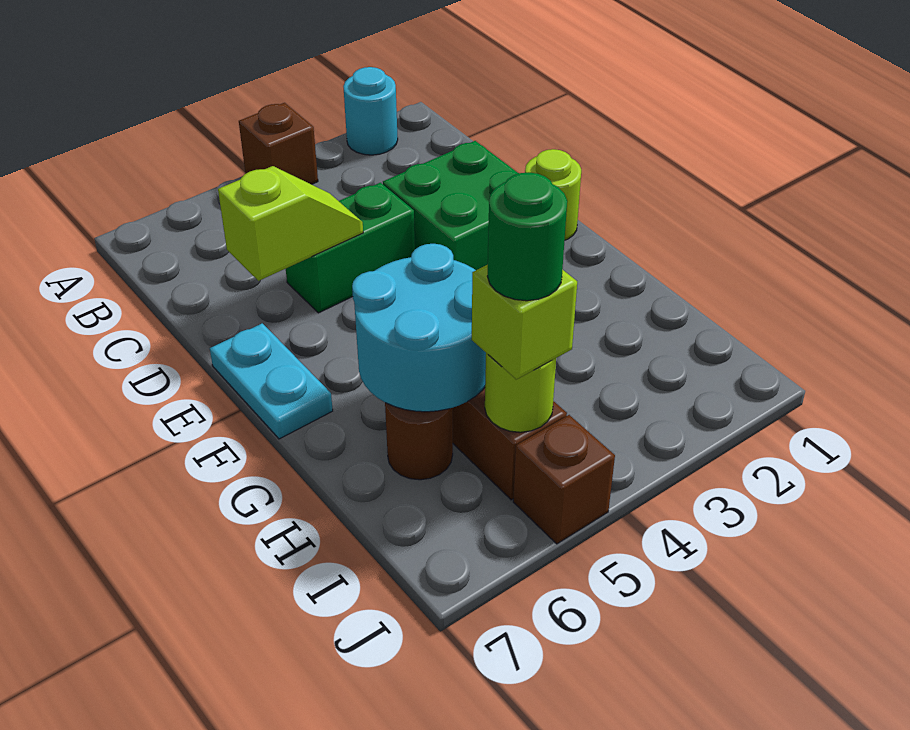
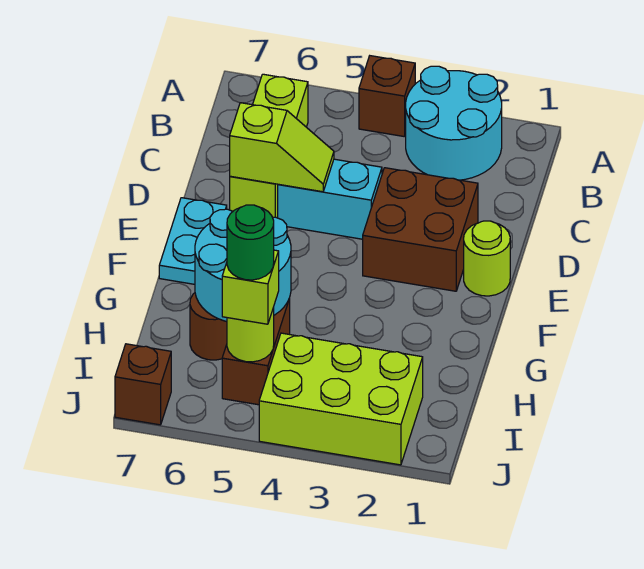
cyan 1x1 round brick [343,67,398,155] -> cyan 2x2 round brick [406,66,502,180]
none -> lime 1x3 brick [230,74,308,218]
green 2x2 brick [383,141,519,270] -> brown 2x2 brick [363,168,478,291]
green 1x2 brick [286,183,415,313] -> cyan 1x2 brick [278,159,382,239]
none -> lime 2x3 brick [259,333,423,465]
brown 1x1 brick [513,415,615,544] -> brown 1x1 brick moved to [115,344,171,425]

